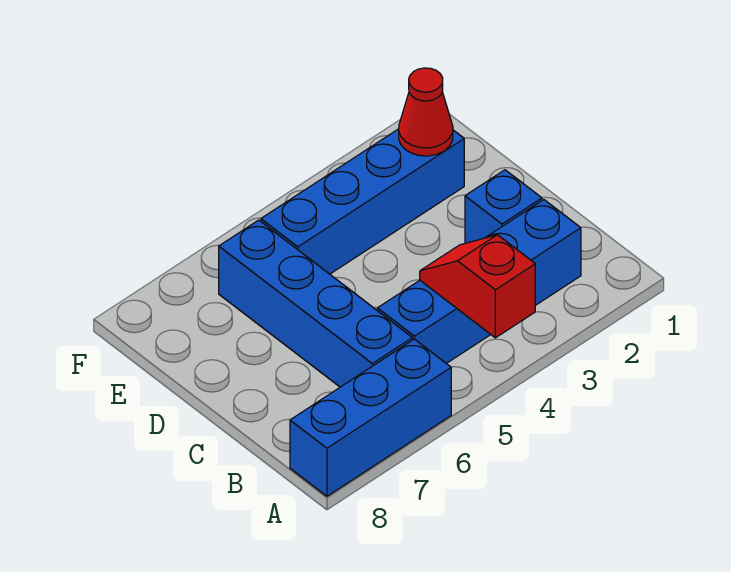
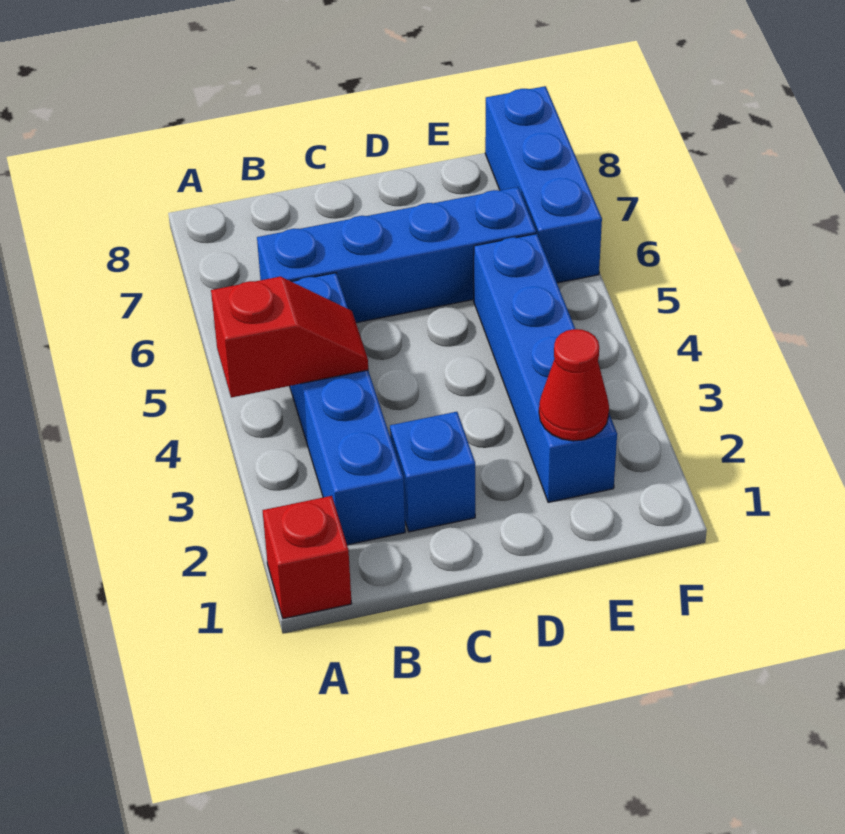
none -> red 1x1 brick [263,496,352,619]
blue 1x3 brick [290,339,451,496] -> blue 1x3 brick moved to [485,86,602,283]

